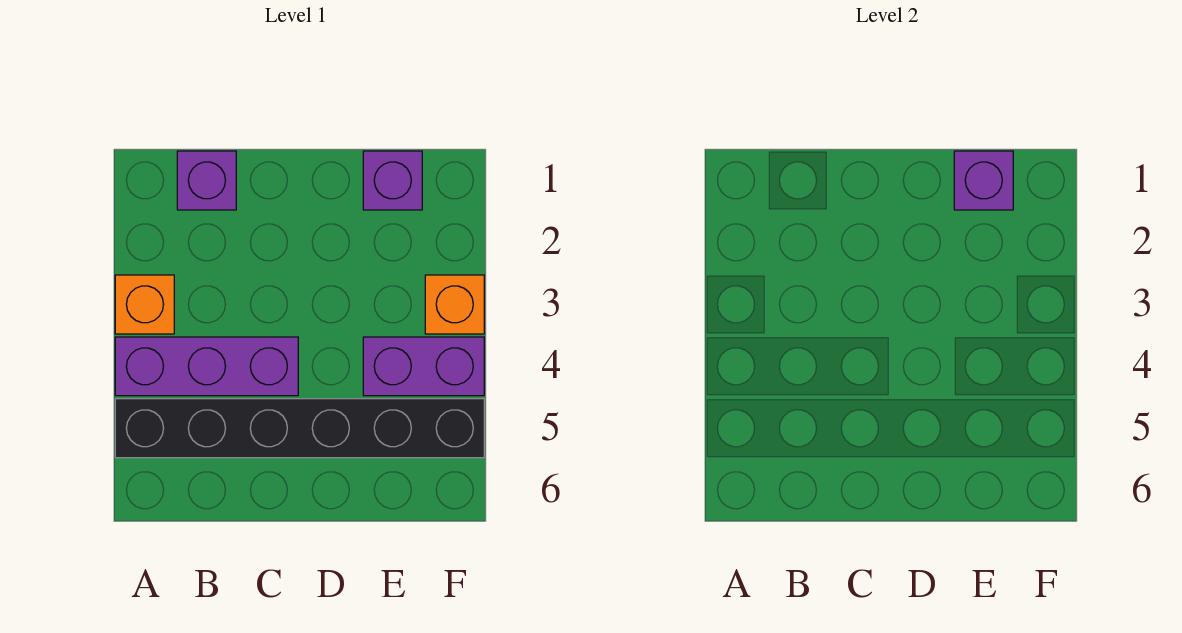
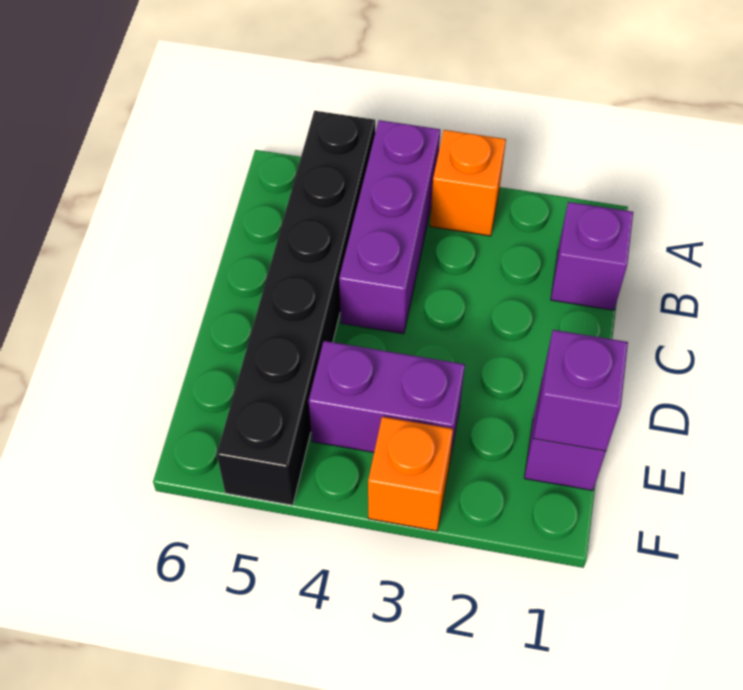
purple 1x2 brick [363,337,484,396] -> purple 1x2 brick turned to [309,341,465,464]

